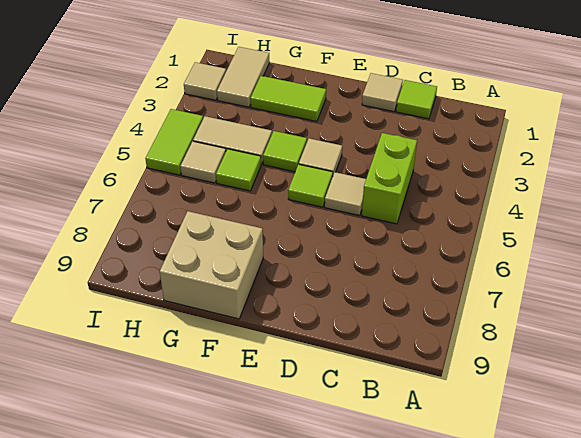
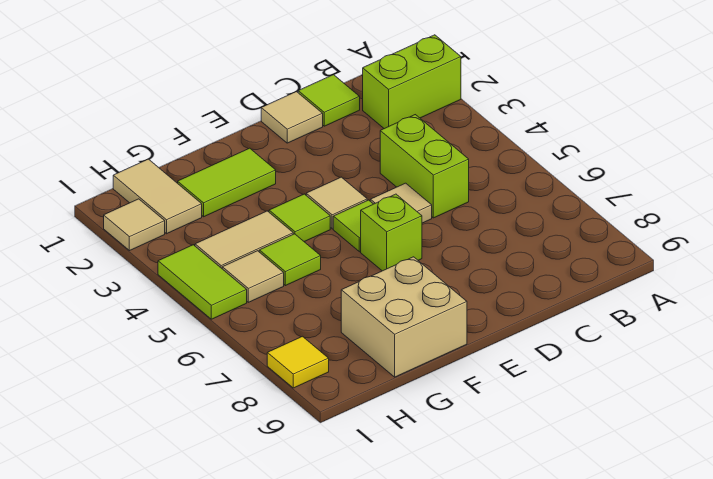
none -> lime 1x2 brick [363,35,461,129]
none -> lime 1x1 brick [361,194,422,271]
none -> yellow 1x1 tile [267,336,329,388]

